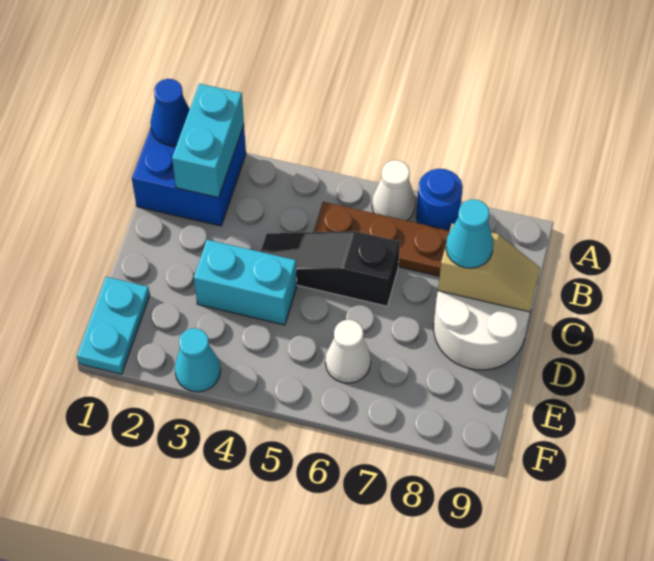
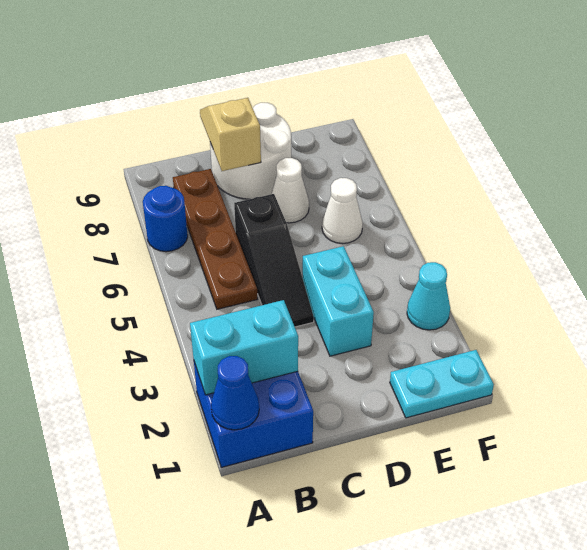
white 1x1 cone [372,160,415,221] -> white 1x1 cone moved to [272,158,309,223]
cyan 1x1 cone [446,199,493,268] -> none

